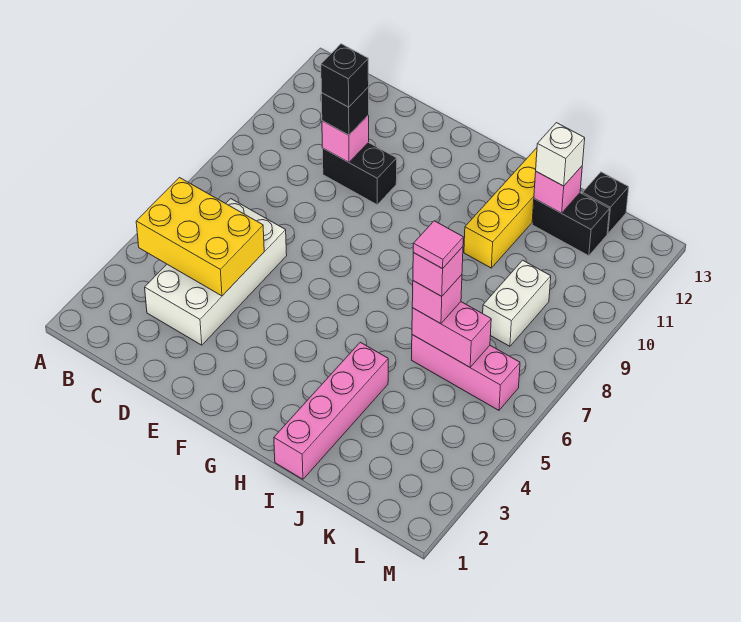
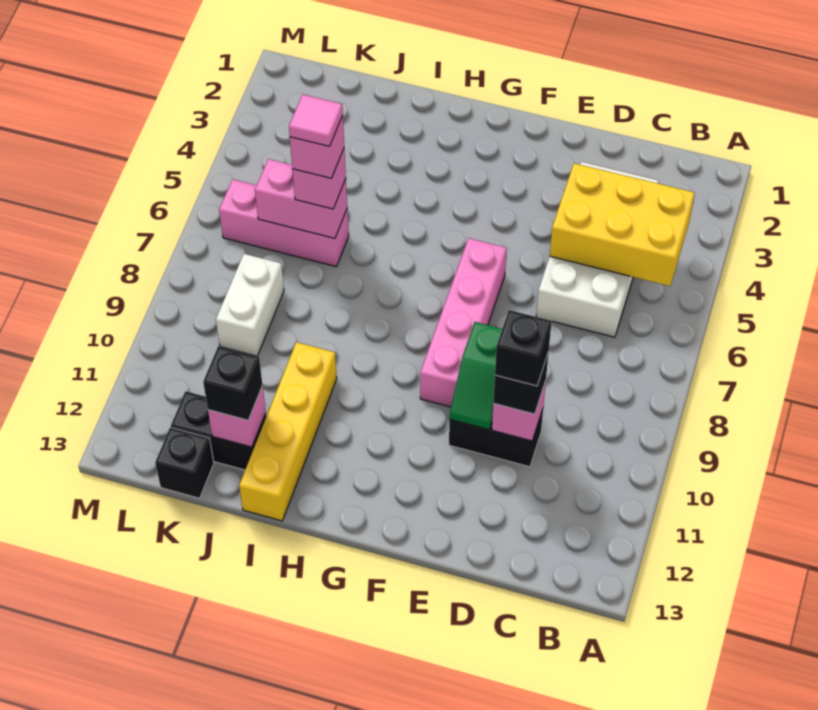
none -> green 1x2 slope [449,322,502,430]
pink 1x4 brick [274,342,388,479] -> pink 1x4 brick moved to [420,238,507,407]
white 1x1 brick [536,123,585,186] -> black 1x1 brick [203,346,263,420]

